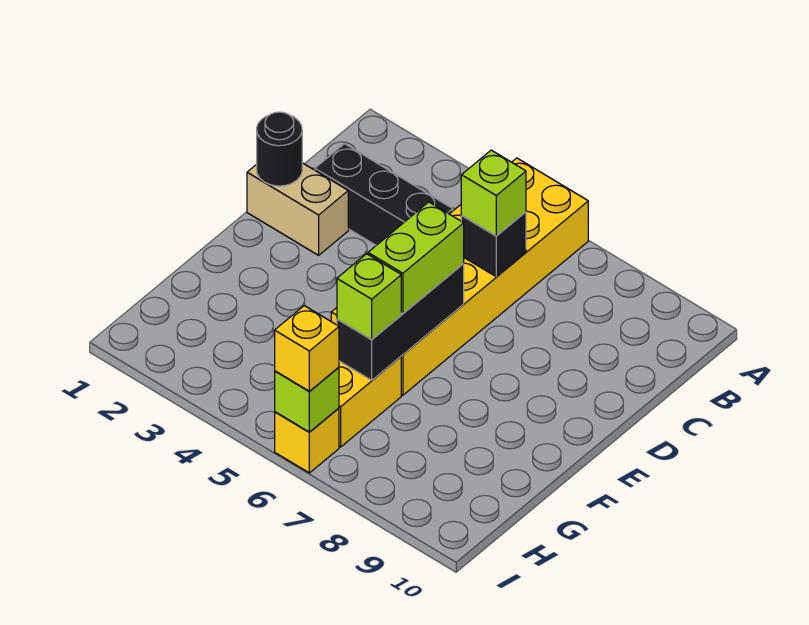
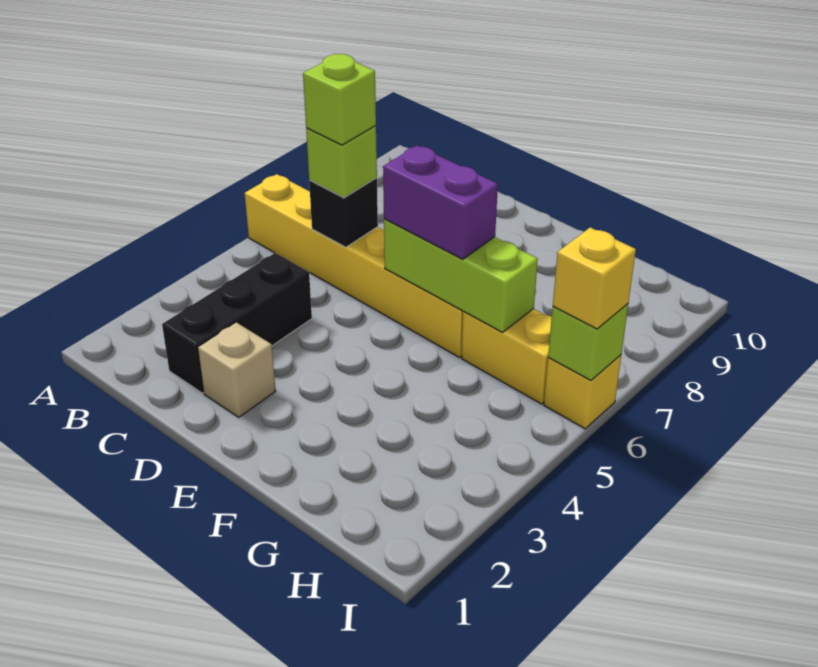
yellow 2x6 brick [331,158,588,395] -> yellow 1x6 brick [245,174,463,357]
tan 1x2 brick [247,163,348,255] -> tan 1x1 brick [198,322,276,417]
black 1x1 round brick [257,112,302,186] -> none
black 1x3 brick [337,264,464,380] -> lime 1x3 brick [384,219,538,332]
lime 1x2 brick [368,202,464,314] -> purple 1x2 brick [383,146,498,259]
lime 1x1 brick [337,254,401,340] -> lime 1x1 brick moved to [303,54,376,145]

